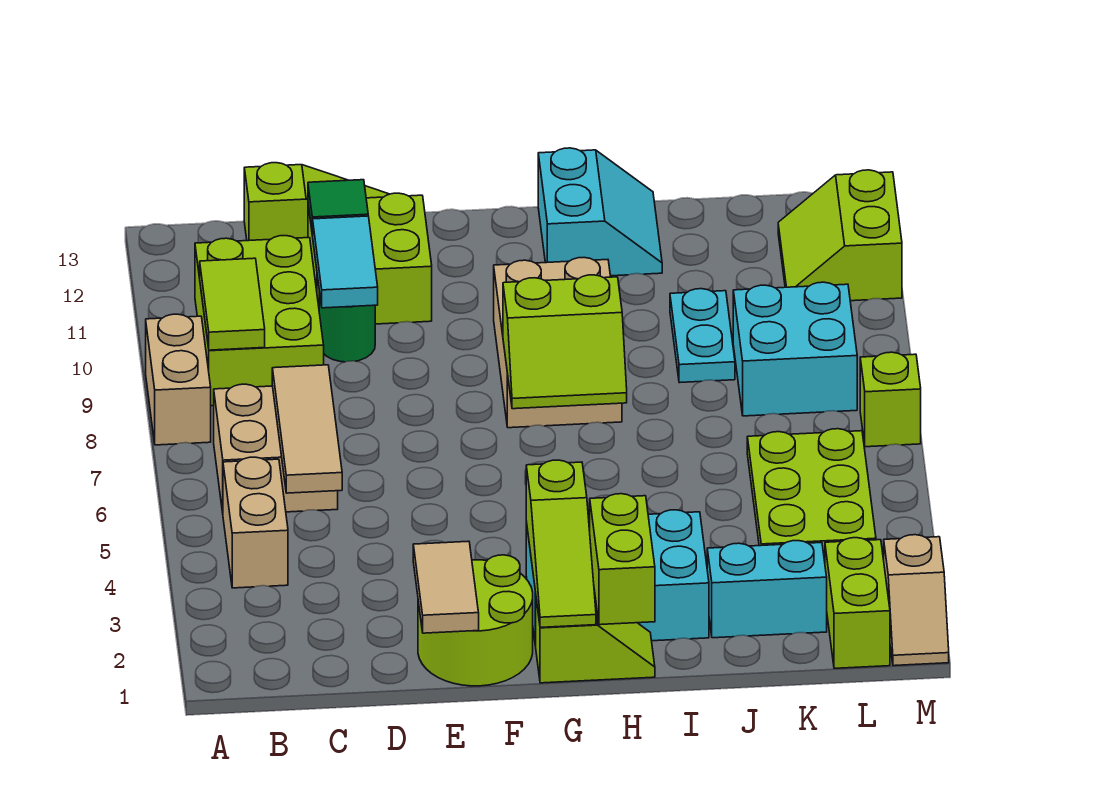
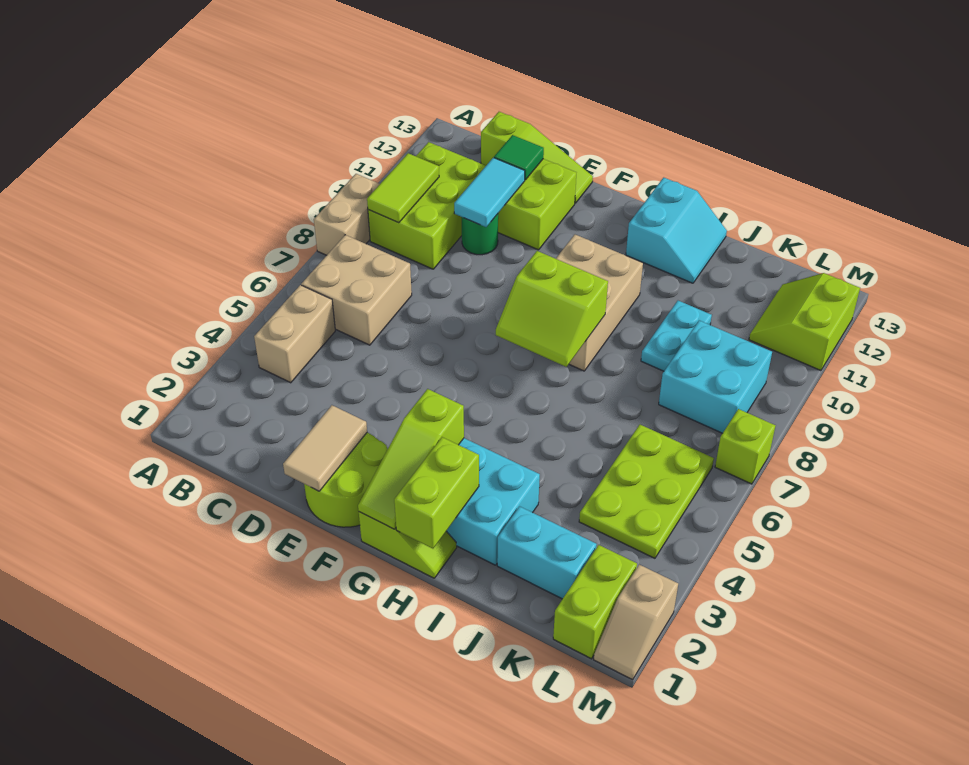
tan 1x3 tile [272,365,342,493] -> none

